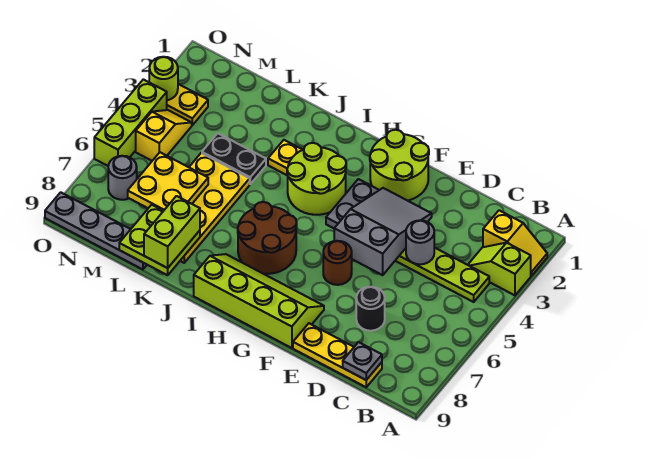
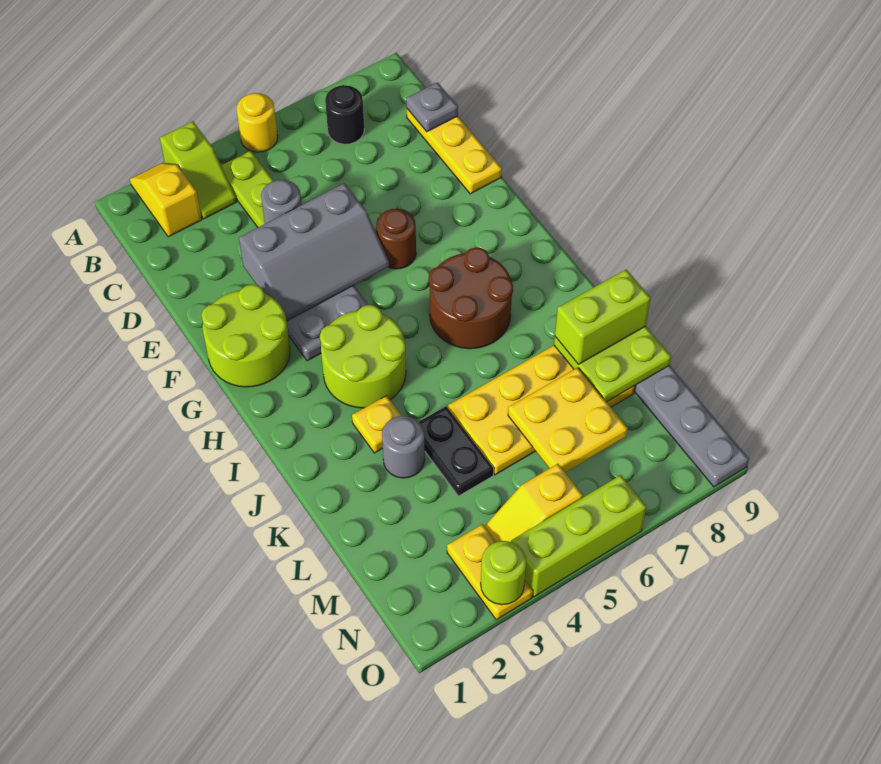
none -> yellow 1x1 round brick [237,93,278,152]
black 1x1 round brick [356,287,385,331] -> black 1x1 round brick moved to [325,85,364,144]
grey 2x3 slope [334,188,432,275] -> grey 2x3 slope turned to [239,183,389,321]
lime 2x4 slope [194,254,324,348] -> none
grey 1x1 round brick [108,156,137,200] -> grey 1x1 round brick moved to [382,416,425,478]

